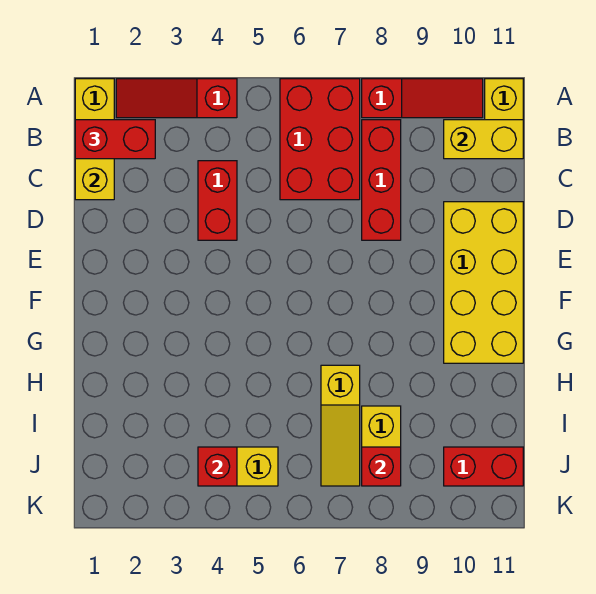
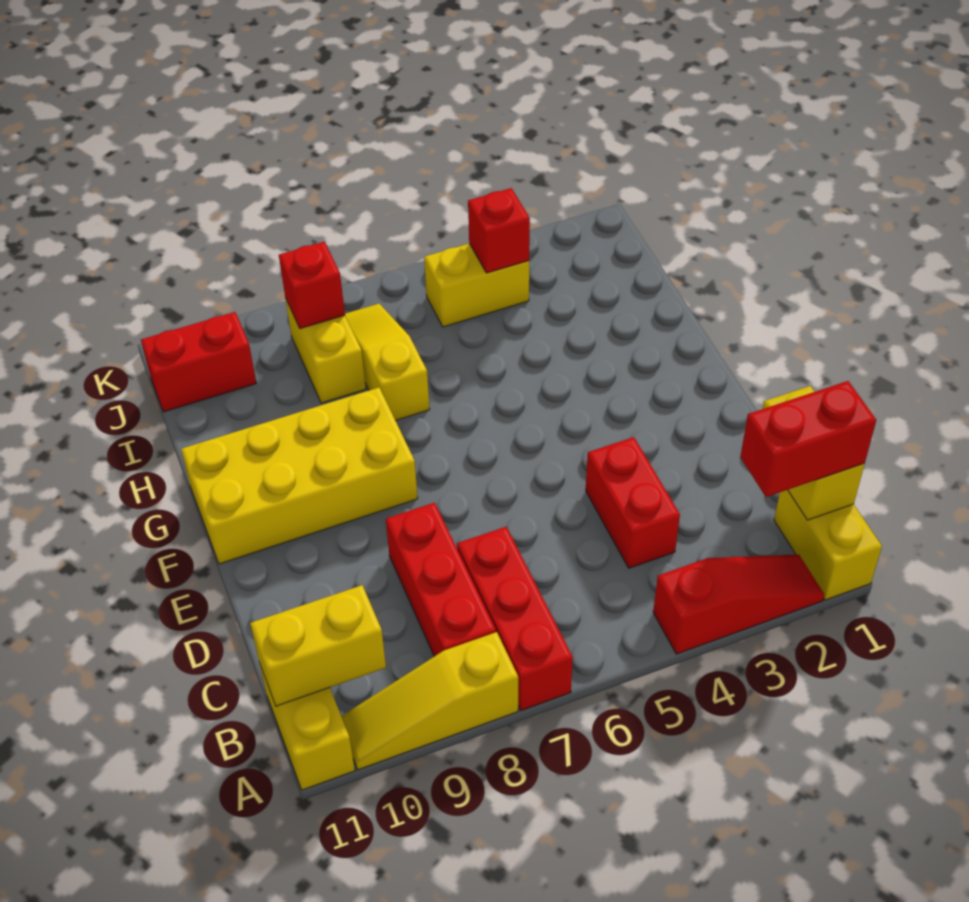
red 2x3 brick [280,79,360,200] -> red 1x3 brick [457,527,573,711]
red 1x3 slope [362,79,483,118] -> yellow 1x3 slope [341,632,518,770]
yellow 2x4 brick [444,202,523,363] -> yellow 2x4 brick turned to [181,388,418,564]

